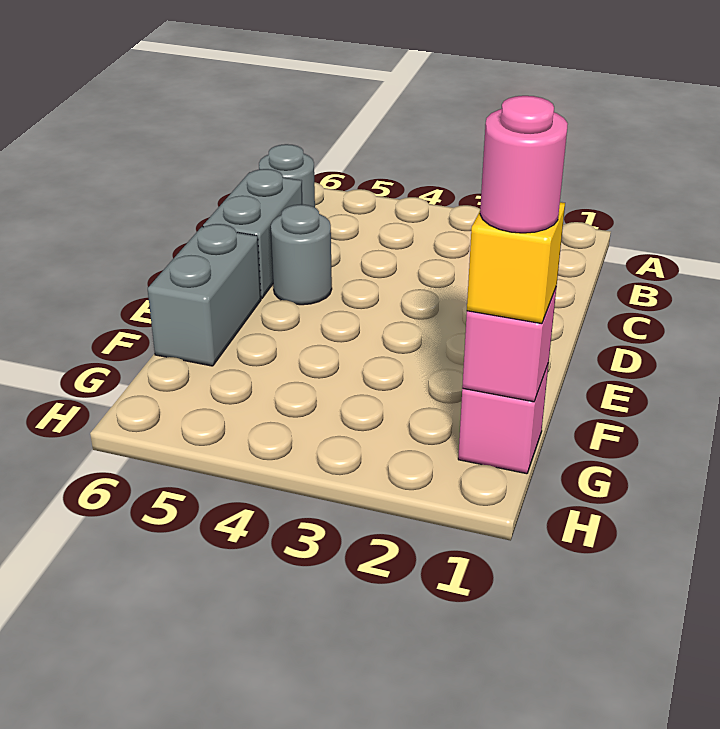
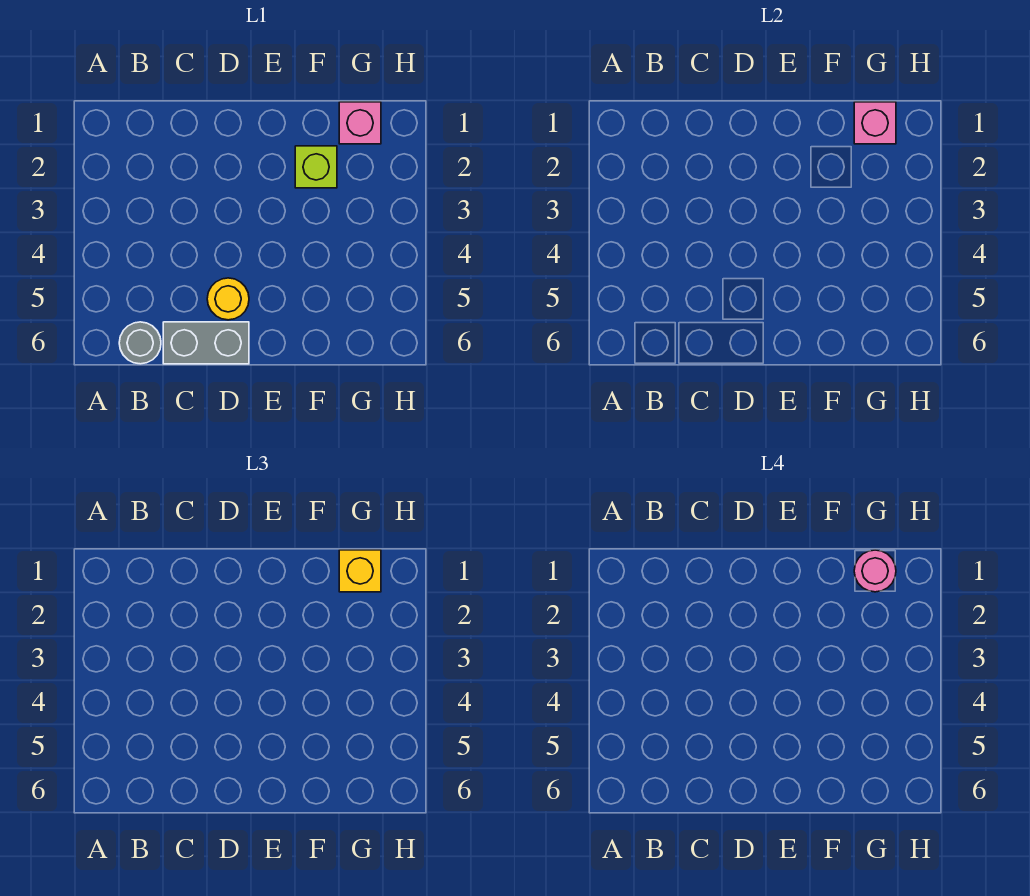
grey 1x1 round brick [271,204,332,305] -> yellow 1x1 round brick [207,278,249,320]
grey 1x2 brick [148,224,261,366] -> none
none -> lime 1x1 brick [295,146,337,188]

